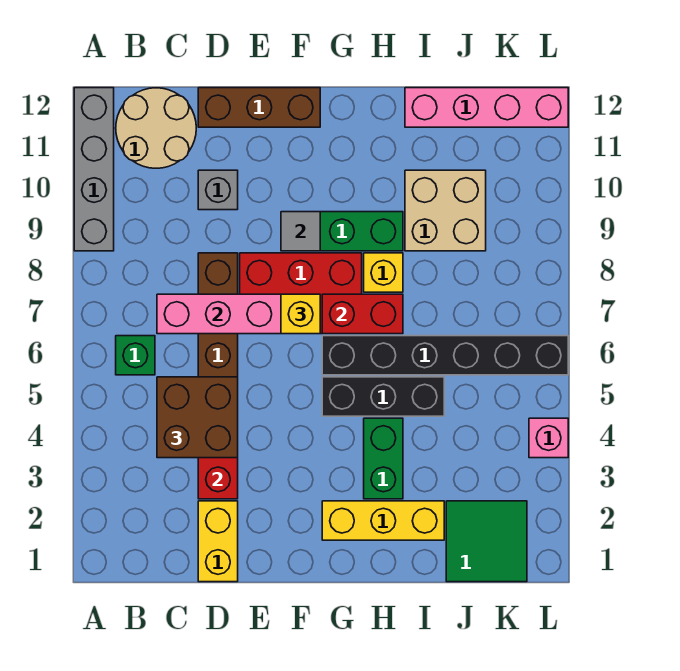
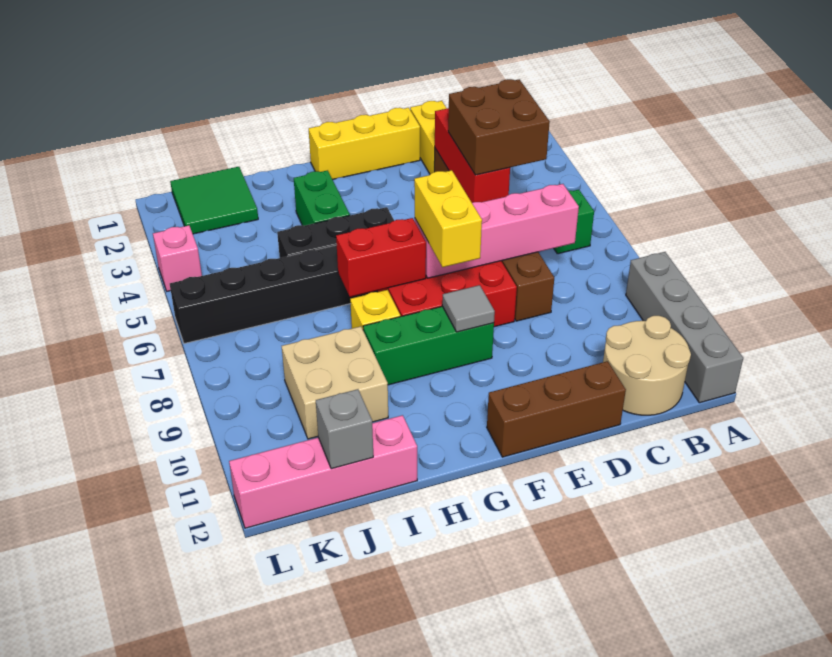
grey 1x1 brick [198,170,238,210] -> grey 1x1 brick moved to [316,389,373,469]
yellow 1x1 brick [281,294,320,334] -> yellow 1x2 brick [414,170,482,267]
yellow 1x3 brick [322,501,444,540] -> yellow 1x3 brick moved to [309,108,420,179]

